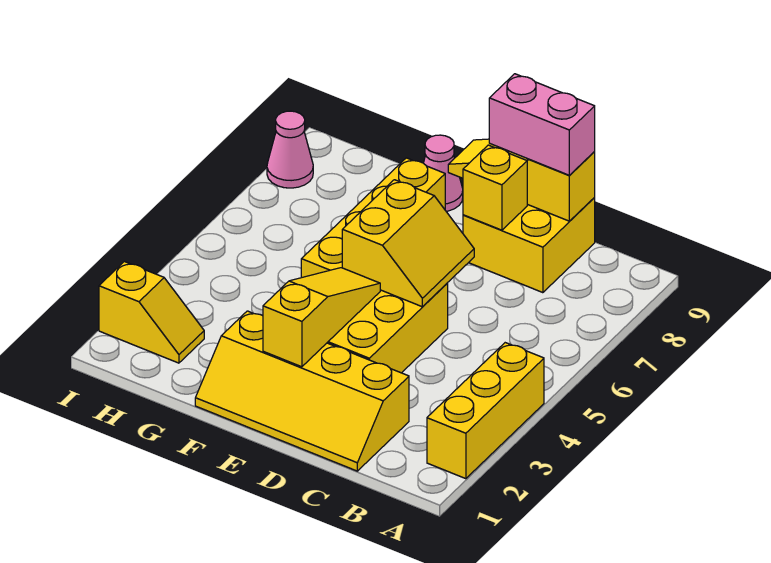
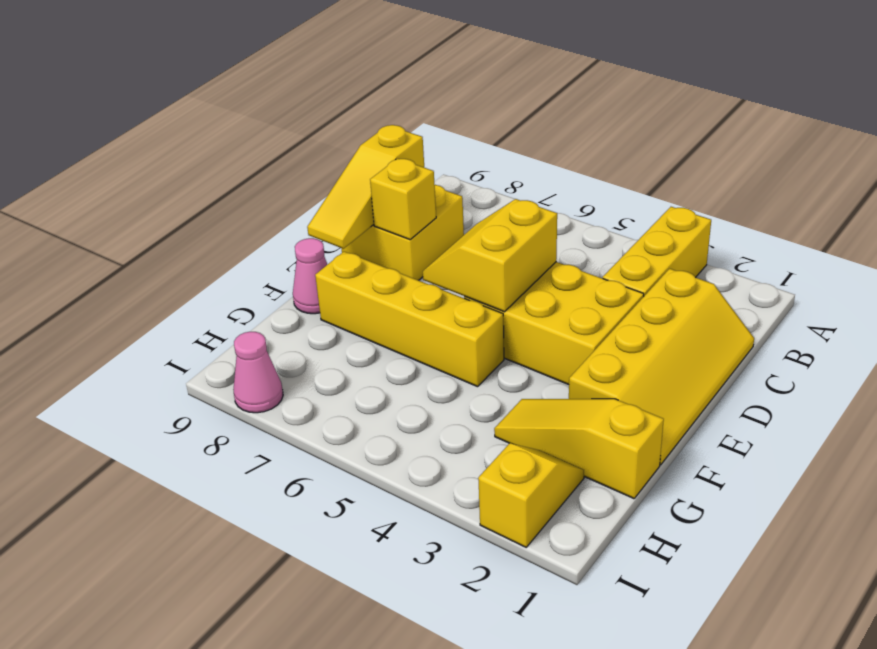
yellow 1x3 brick [427,343,544,479] -> yellow 1x3 brick turned to [603,207,711,296]
pink 1x2 brick [489,74,595,175] -> none
yellow 2x2 slope [342,180,474,307] -> yellow 2x2 slope turned to [423,199,557,312]
yellow 1x3 slope [263,268,380,367] -> yellow 1x3 slope moved to [494,399,664,499]

